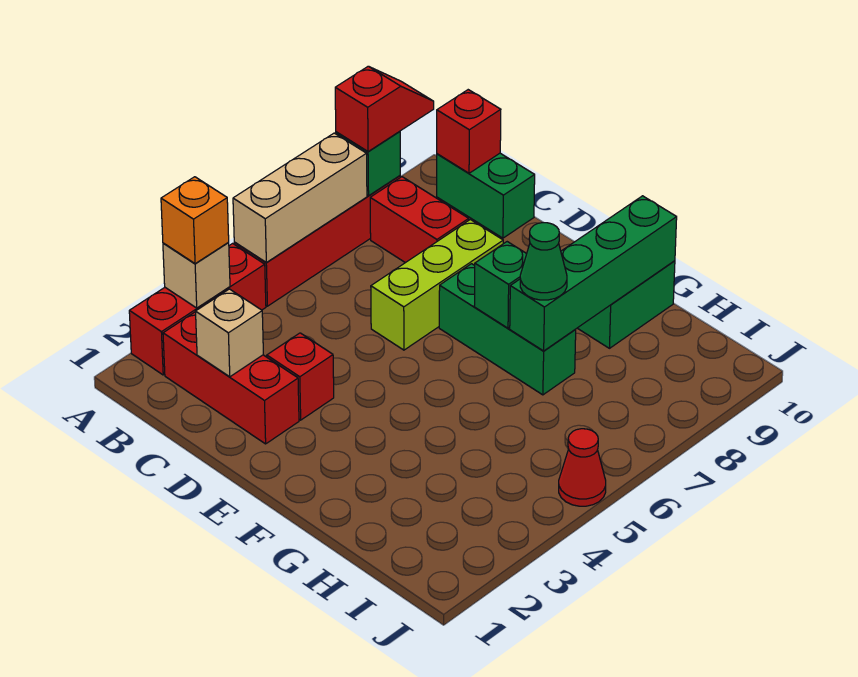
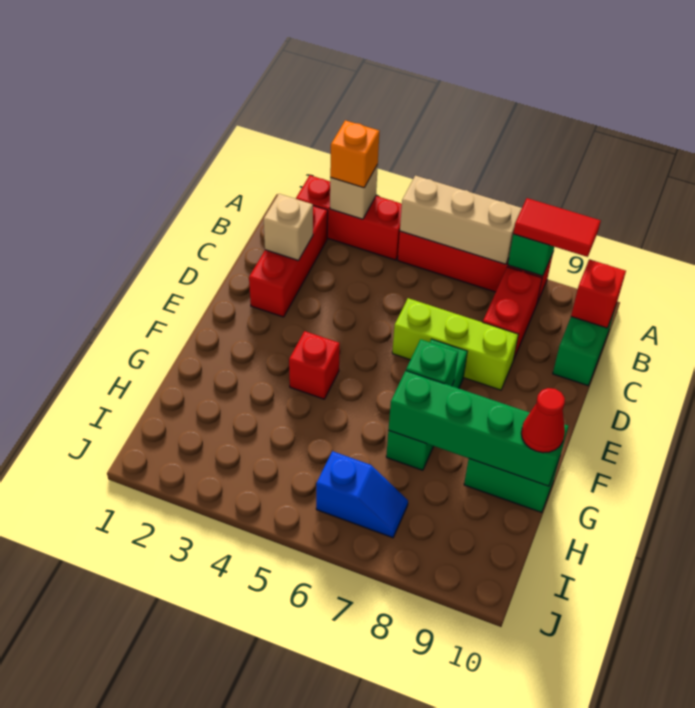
red 1x2 slope [335,66,434,152] -> red 1x2 tile [513,198,601,257]
red 1x1 brick [267,333,334,420] -> red 1x1 brick moved to [289,331,340,399]
green 1x1 cone [520,223,567,300] -> none
none -> blue 1x2 slope [316,451,408,538]
red 1x1 cone [559,429,606,506] -> red 1x1 cone moved to [521,388,565,453]

